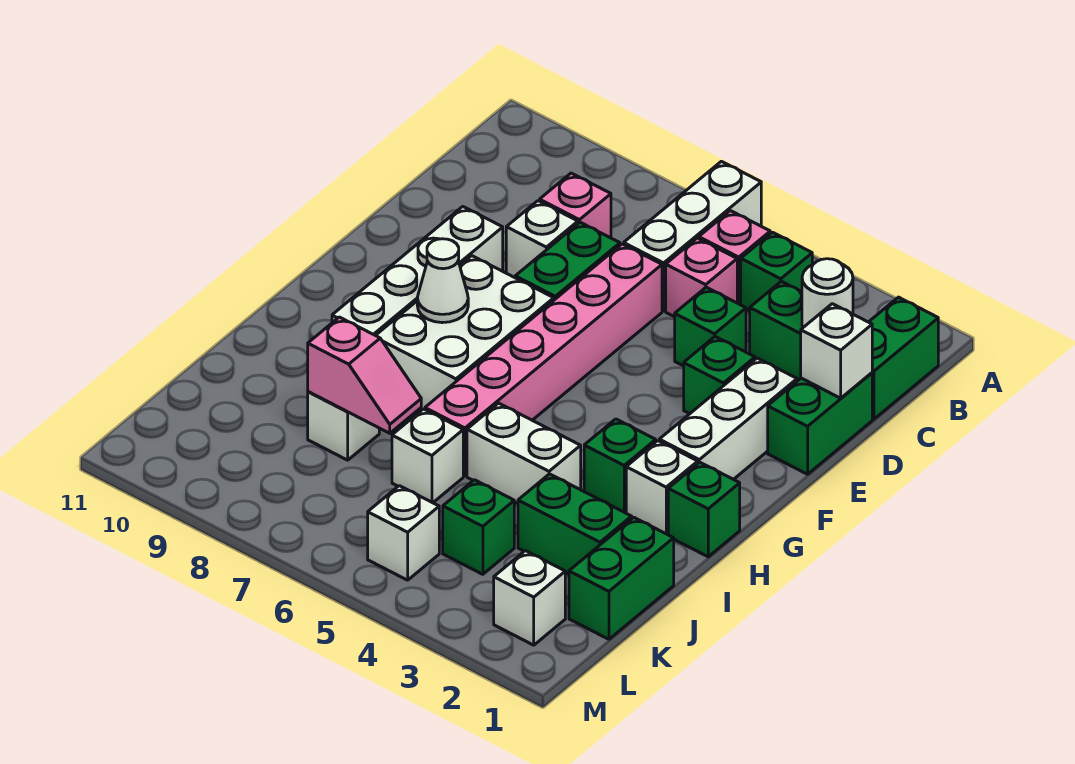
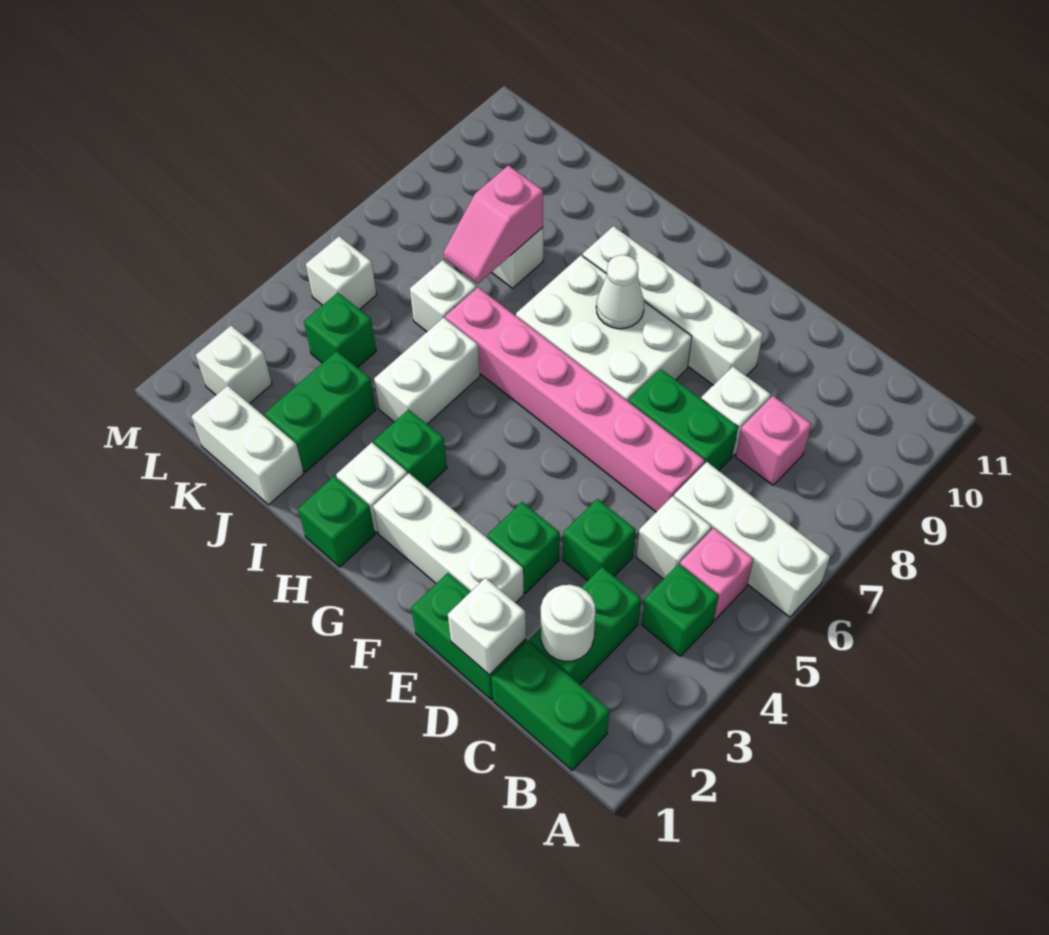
pink 1x1 brick [666,238,737,317] -> white 1x1 brick [636,496,712,579]
green 1x2 brick [569,517,674,639] -> white 1x2 brick [191,385,304,505]

